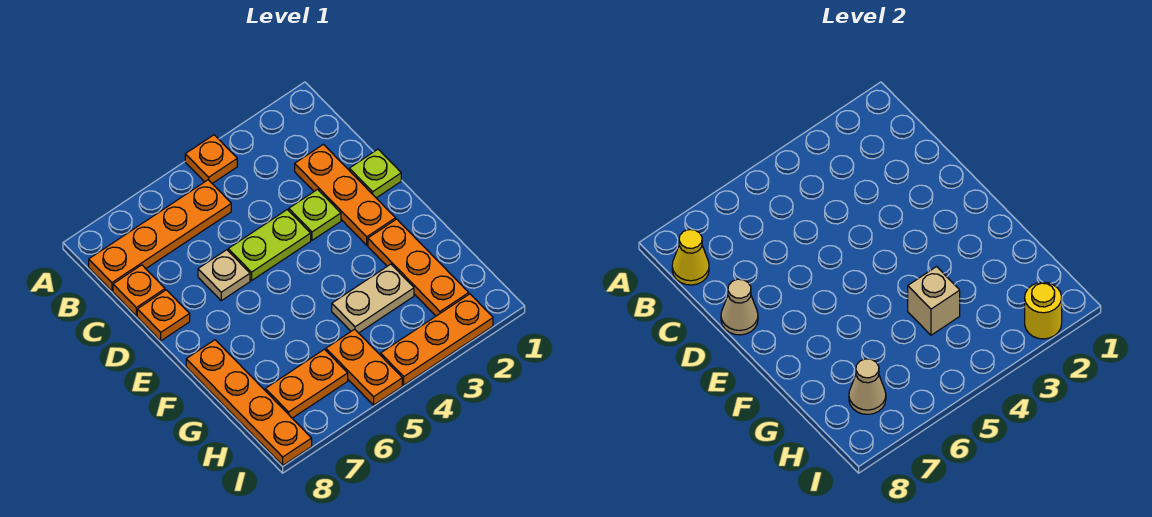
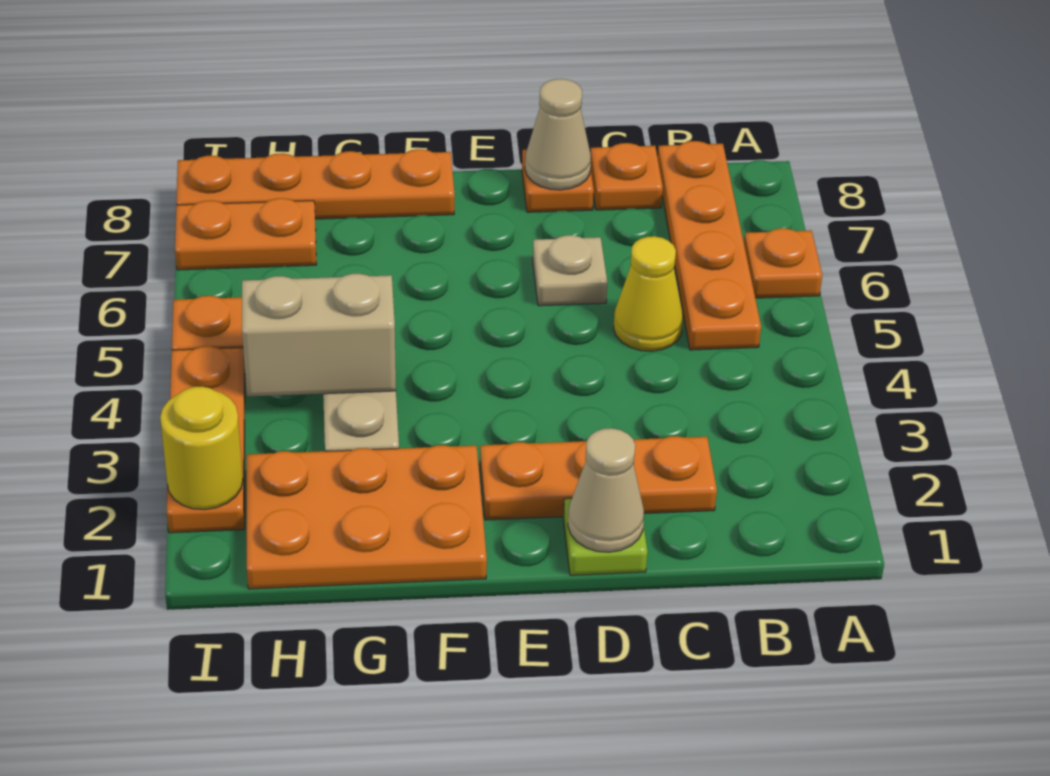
orange 1x1 plate [185,135,237,183] -> orange 1x1 plate moved to [744,228,822,298]
yellow 1x1 cone [672,230,709,285] -> yellow 1x1 cone moved to [613,236,683,351]
lime 1x1 plate [289,189,341,240] -> none
lime 1x2 plate [228,210,311,281] -> none
orange 1x3 plate [368,219,469,316] -> orange 2x3 plate [247,445,487,589]
tan 1x1 brick [908,267,960,335] -> tan 1x2 brick [242,274,396,396]
orange 1x2 plate [265,349,348,418] -> orange 1x2 plate turned to [175,198,316,270]
tan 1x1 cone [849,359,886,414] -> tan 1x1 cone moved to [568,428,644,552]

